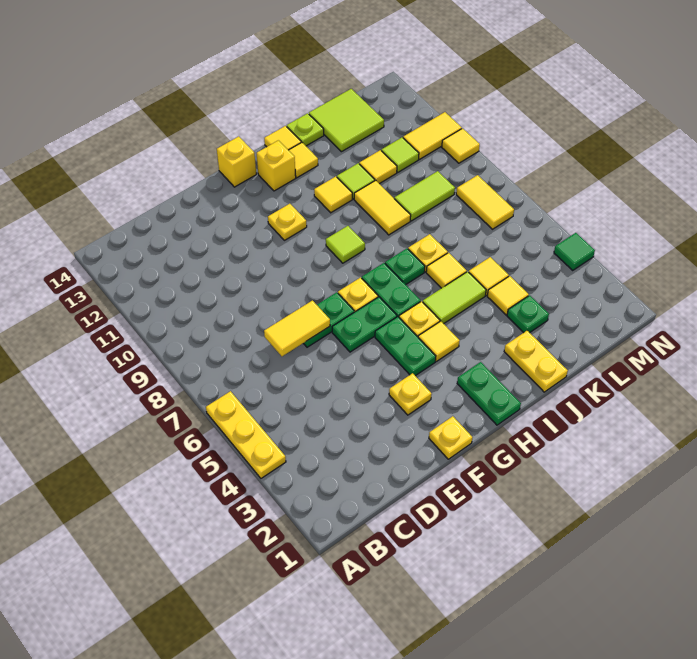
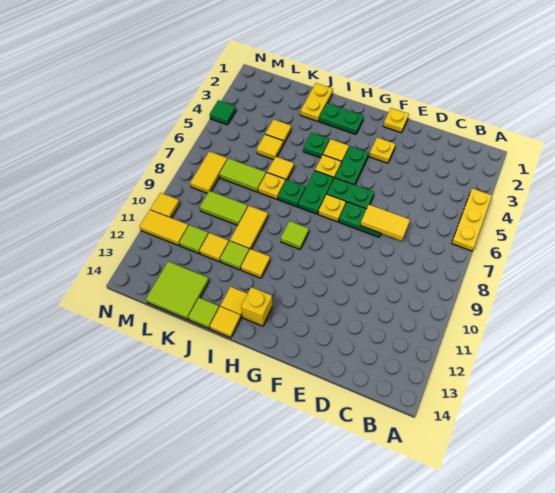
yellow 1x1 plate [268,204,307,240] -> none
yellow 1x1 brick [217,136,256,187] -> none
green 1x2 plate [457,362,521,425] -> green 1x2 plate turned to [319,103,363,134]
lime 1x2 tile [423,272,486,324] -> lime 1x2 tile moved to [219,158,266,192]
lime 1x1 plate [287,113,324,146] -> lime 1x1 tile [188,298,219,329]
green 1x1 plate [507,295,549,333] -> green 1x1 plate moved to [303,133,329,158]

